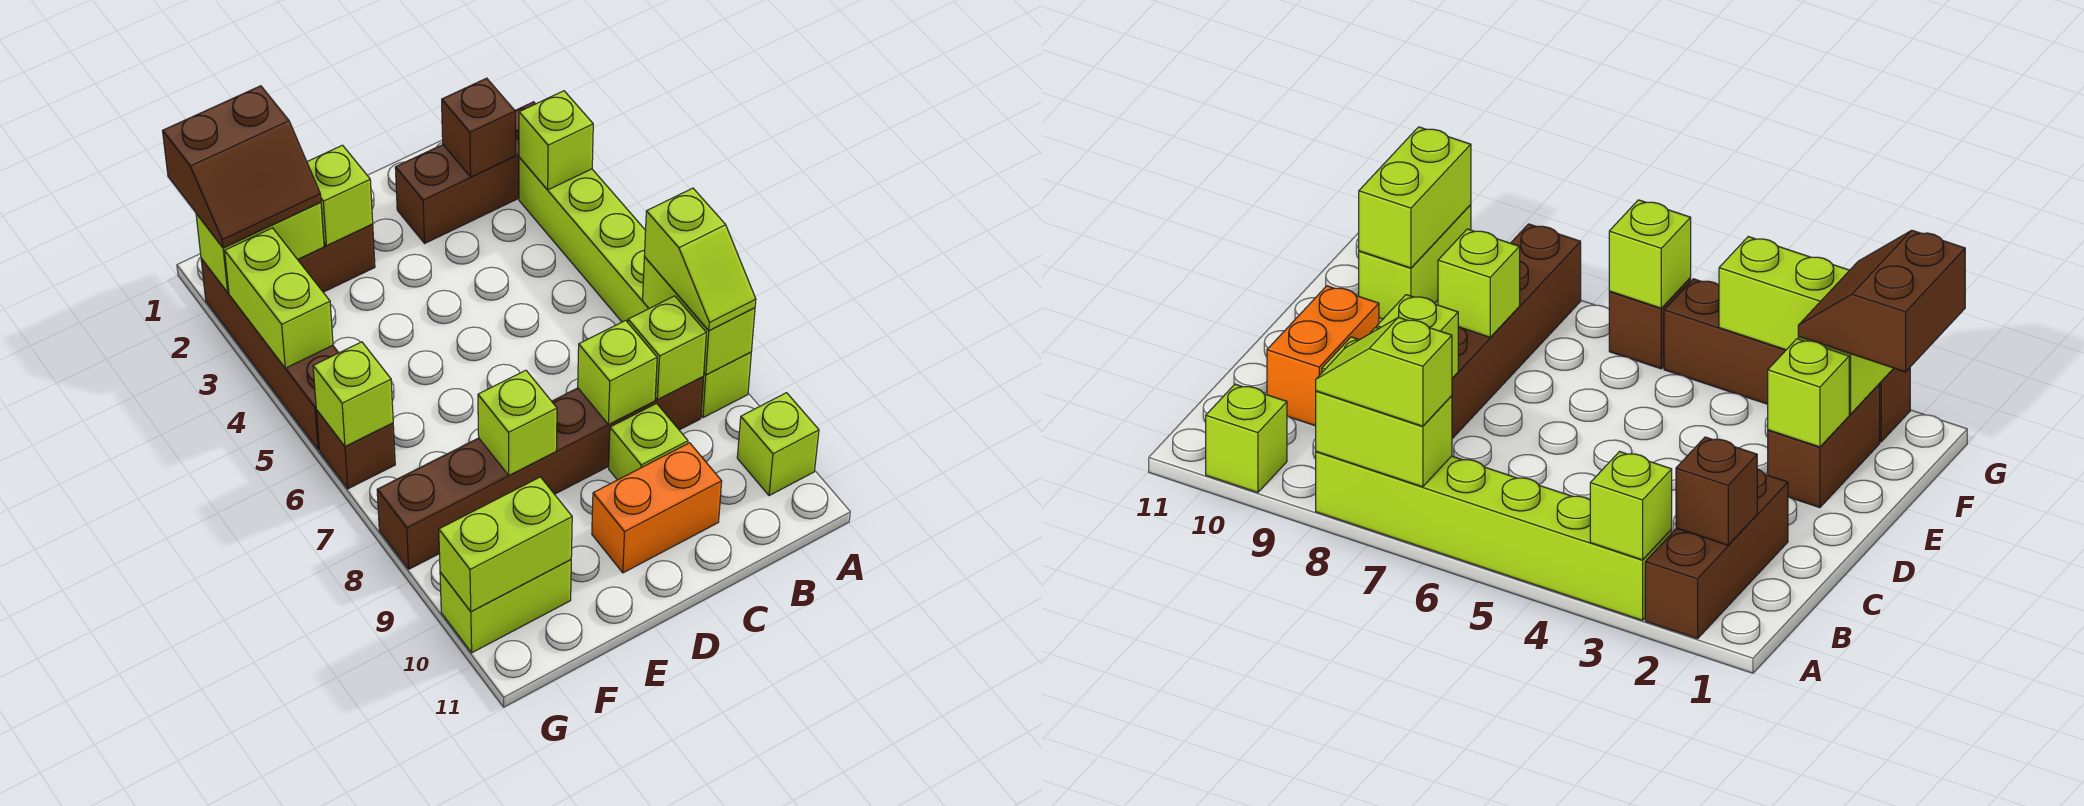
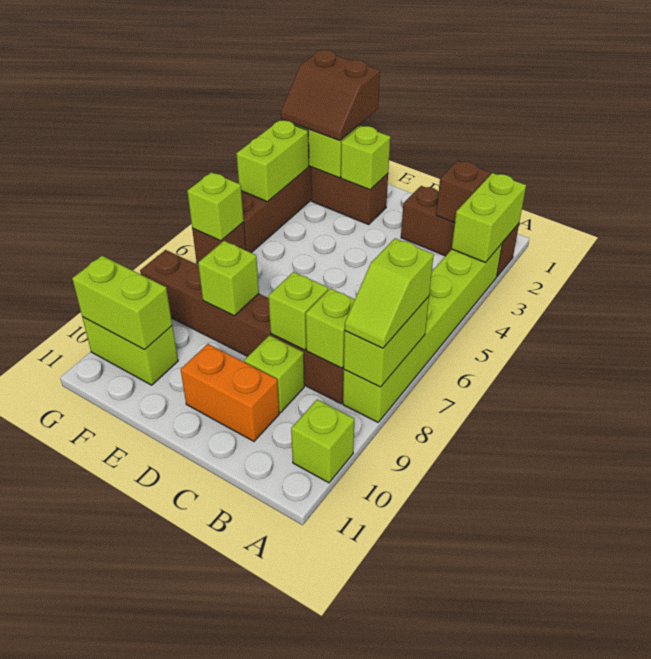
lime 1x1 brick [519,91,593,190] -> lime 1x2 brick [452,173,526,263]

